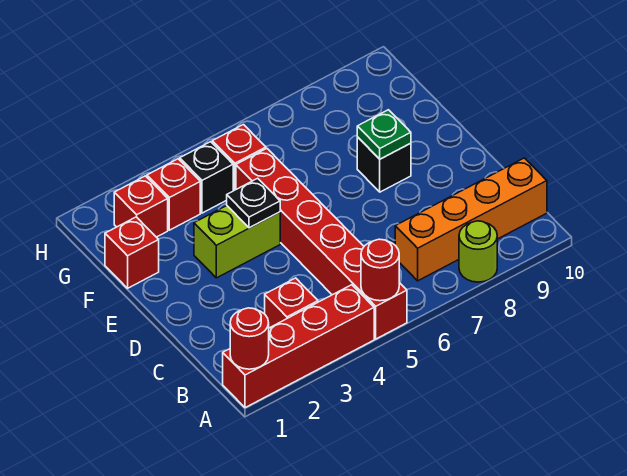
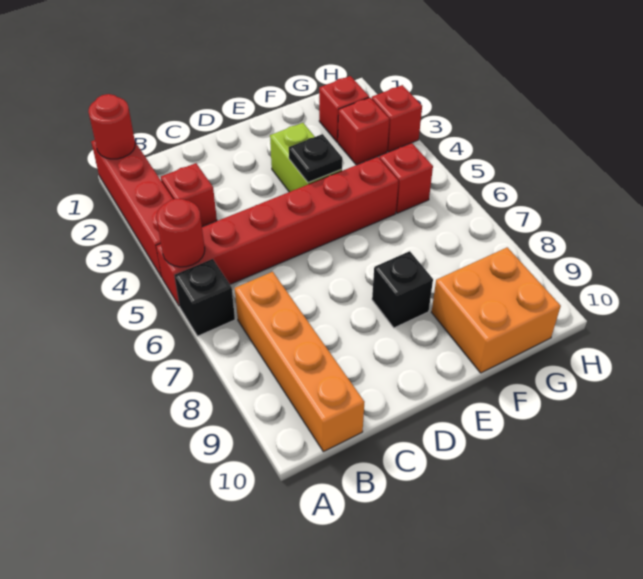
lime 1x1 round brick [459,221,497,282] -> none
green 1x1 plate [357,110,411,159] -> none
red 1x1 brick [105,217,159,288] -> red 1x1 brick moved to [372,85,422,152]
none -> orange 2x2 brick [432,247,561,373]
black 1x1 brick [180,142,233,213] -> black 1x1 brick moved to [174,259,235,336]

